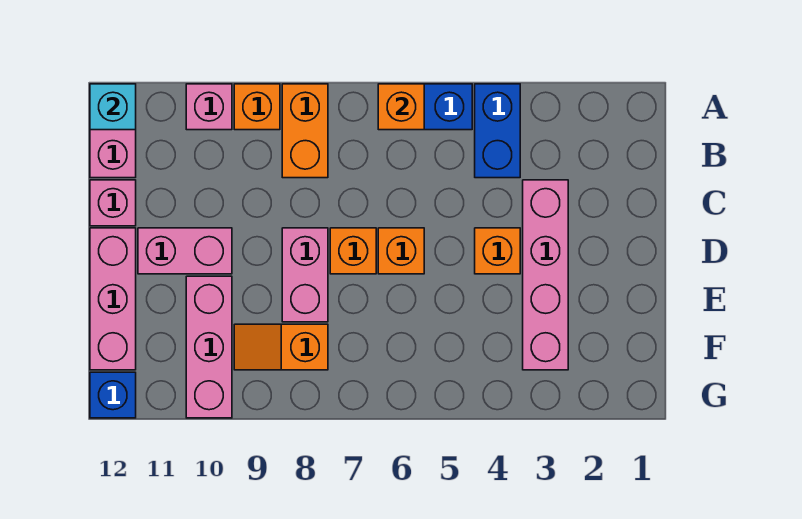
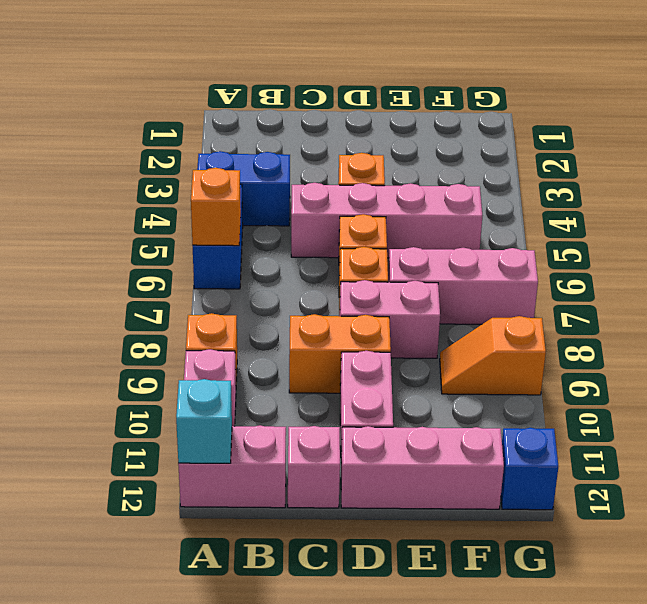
orange 1x2 brick [282,84,328,178] -> orange 1x2 brick moved to [289,314,391,393]
pink 1x4 brick [523,180,568,370] -> pink 1x4 brick moved to [291,183,482,258]
pink 1x3 brick [186,276,232,418] -> pink 1x3 brick moved to [388,247,538,324]
orange 1x2 slope [234,324,328,370] -> orange 1x2 slope turned to [440,316,546,395]

